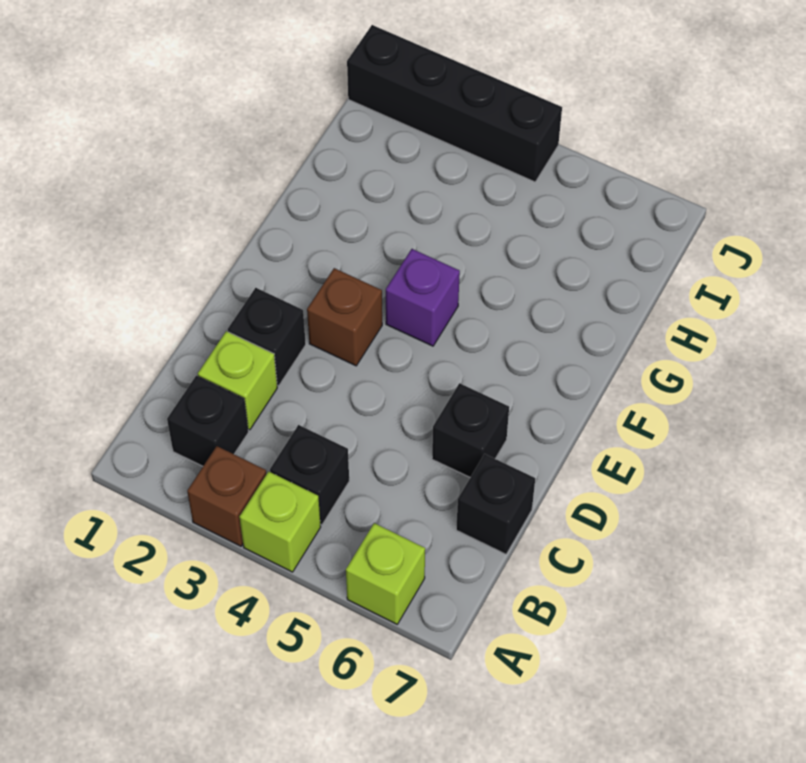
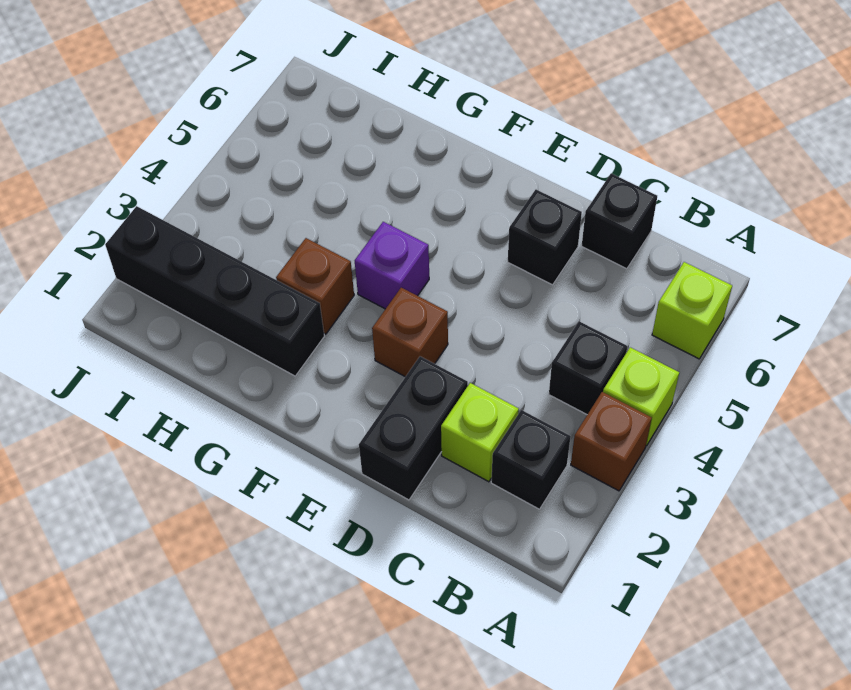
black 1x1 brick [228,288,306,386] -> black 1x2 brick [359,356,468,500]
none -> brown 1x1 brick [276,238,354,334]
black 1x4 brick [347,25,562,182] -> black 1x4 brick turned to [105,206,324,376]

